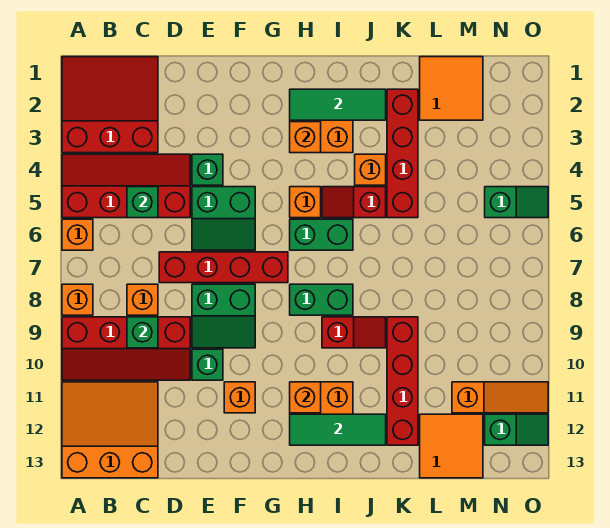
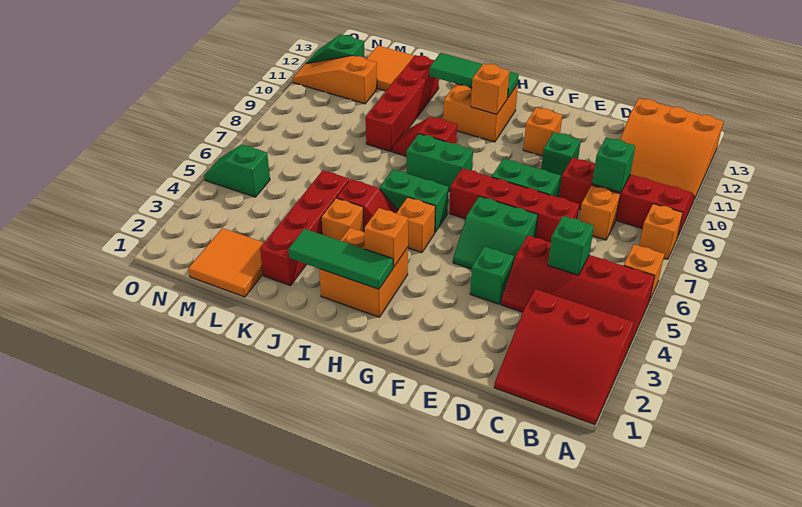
green 2x2 slope [192,187,255,250] -> green 2x2 slope turned to [453,196,538,269]

